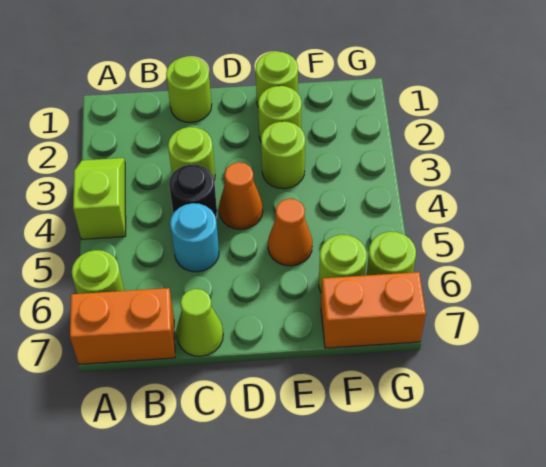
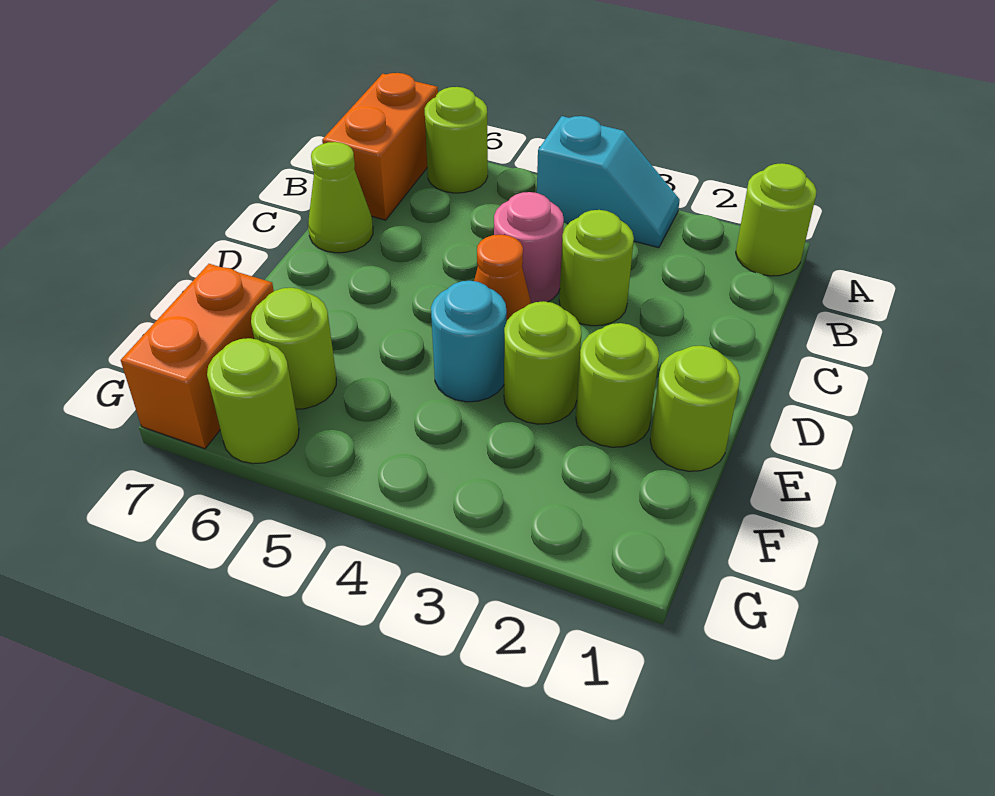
lime 1x2 slope [73,158,126,239] -> cyan 1x2 slope [537,116,680,248]
lime 1x1 round brick [166,57,212,123] -> lime 1x1 round brick moved to [736,163,816,276]
black 1x1 round brick [169,164,217,217] -> pink 1x1 round brick [494,192,564,303]
cyan 1x1 round brick [170,203,219,272] -> cyan 1x1 round brick moved to [431,281,507,402]
orange 1x1 cone [268,199,312,266] -> none

